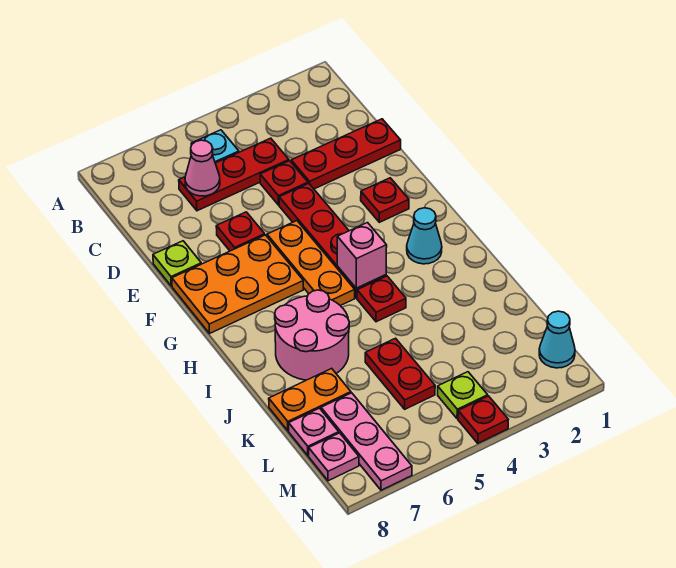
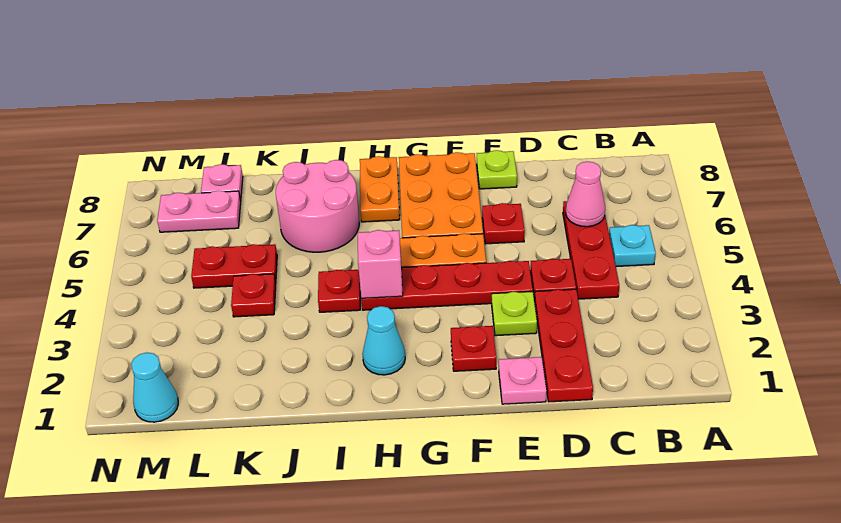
orange 1x2 plate [269,368,351,431] -> orange 1x2 plate moved to [360,156,400,222]
pink 1x3 plate [321,393,412,490] -> pink 1x2 plate [157,190,241,232]
lime 1x1 plate [438,372,488,419] -> lime 1x1 plate moved to [492,291,537,336]
pink 1x1 plate [309,433,359,481] -> pink 1x1 plate moved to [499,357,547,404]
red 1x1 plate [458,396,508,443] -> red 1x1 plate moved to [231,274,276,317]

